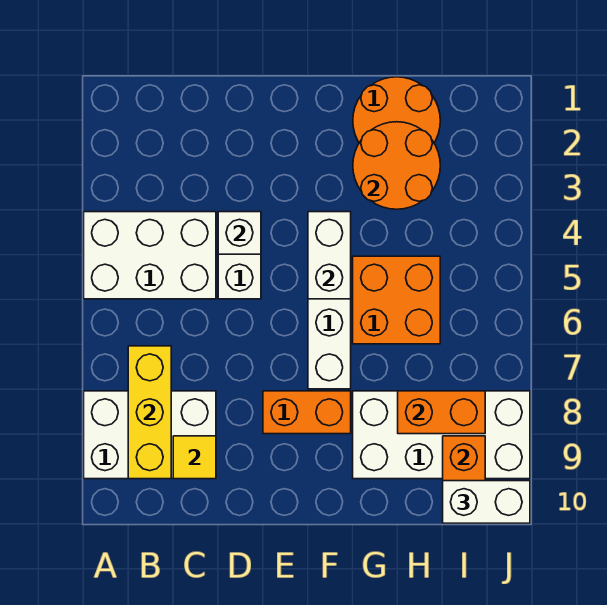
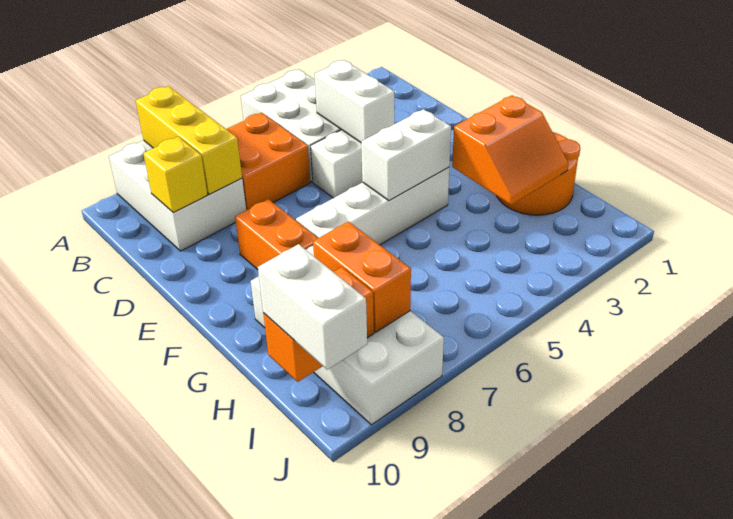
yellow 1x3 brick [128,346,171,479] -> yellow 1x3 brick turned to [136,86,242,194]
yellow 1x1 tile [173,436,216,479] -> yellow 1x1 brick [143,137,207,212]
white 1x1 brick [218,212,261,254] -> white 1x2 brick [315,60,394,142]
orange 2x2 round brick [353,122,440,209] -> orange 2x2 slope [452,95,569,205]
orange 2x2 brick [353,256,440,344] -> orange 2x2 brick moved to [227,113,310,210]

